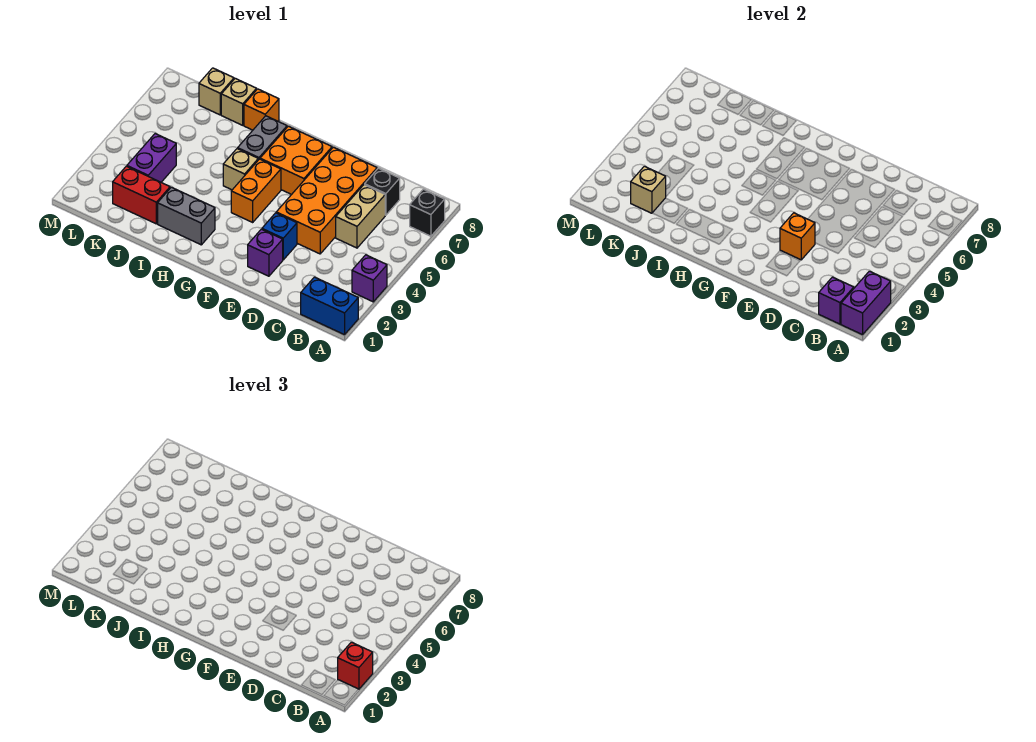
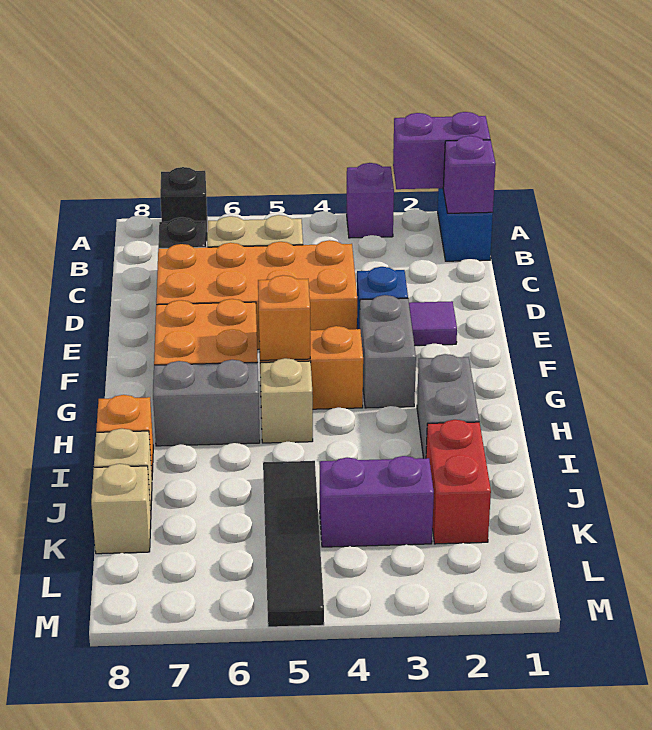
red 1x1 brick [338,642,373,689] -> none
purple 1x1 brick [248,229,283,276] -> purple 1x1 tile [409,301,457,345]
orange 1x1 brick [780,213,815,260] -> orange 1x1 brick moved to [258,275,310,360]
none -> grey 1x2 brick [360,295,416,408]
none -> black 1x4 tile [263,461,324,627]
tan 1x1 brick [631,166,666,213] -> none

